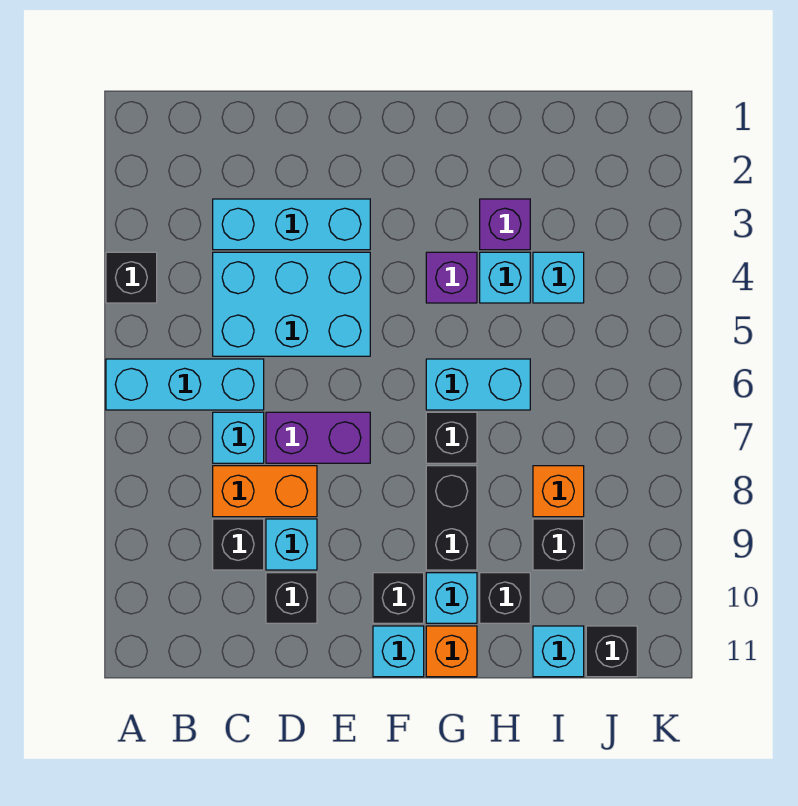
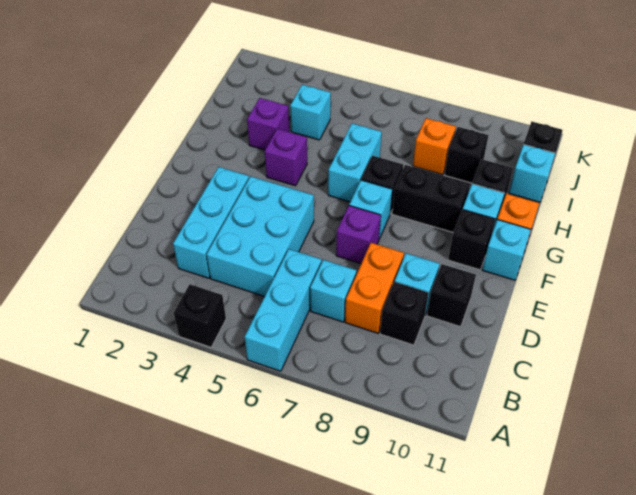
purple 1x2 brick [266,412,370,463] -> purple 1x1 brick [336,206,381,264]
cyan 1x1 brick [480,252,530,303] -> cyan 1x1 brick moved to [349,180,392,239]

